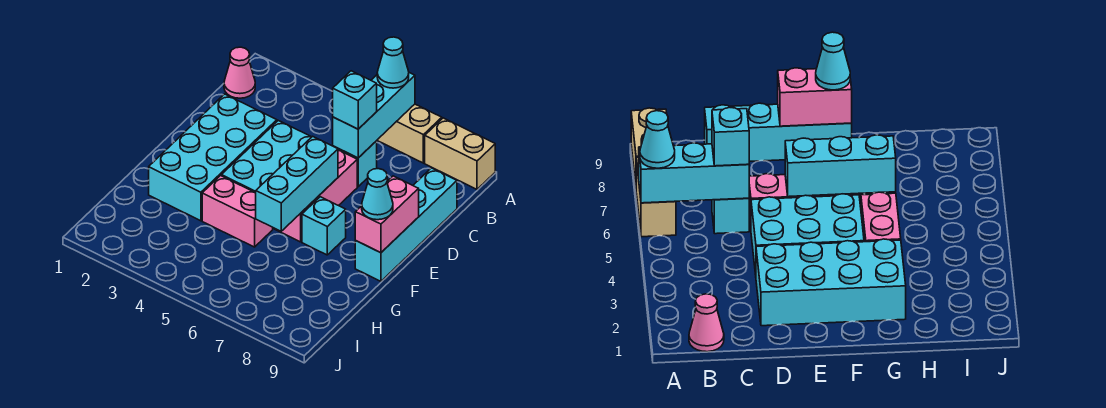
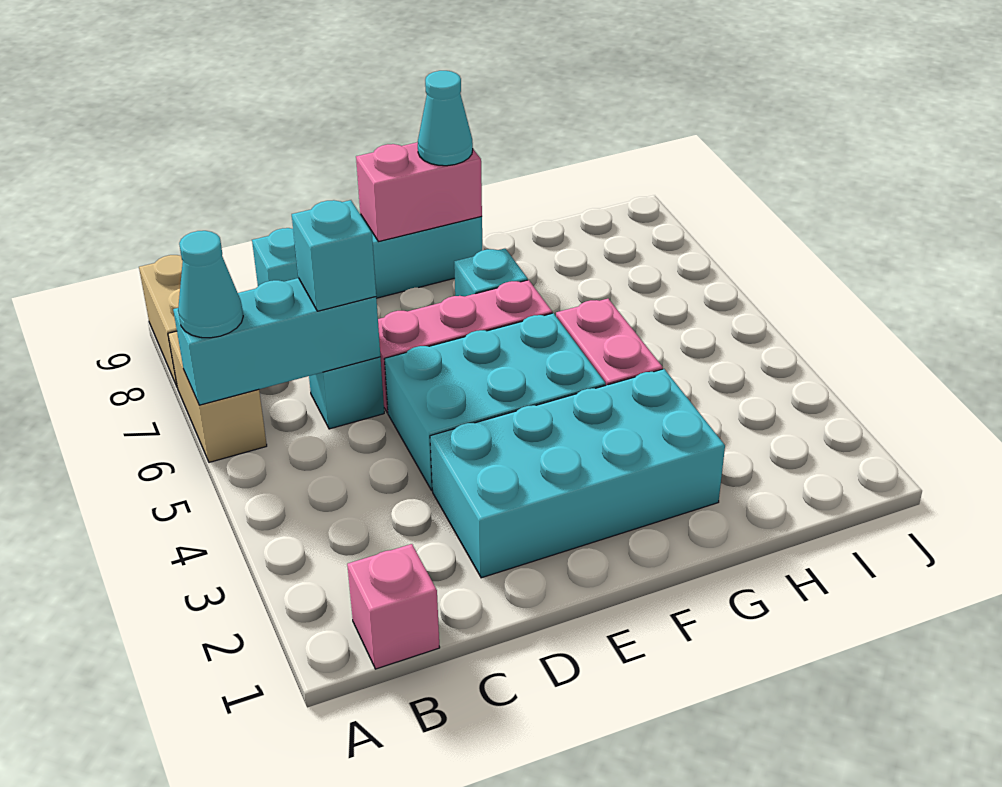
pink 1x1 cone [224,47,255,98] -> pink 1x1 brick [347,544,440,669]
cyan 1x3 brick [256,136,338,231] -> none

